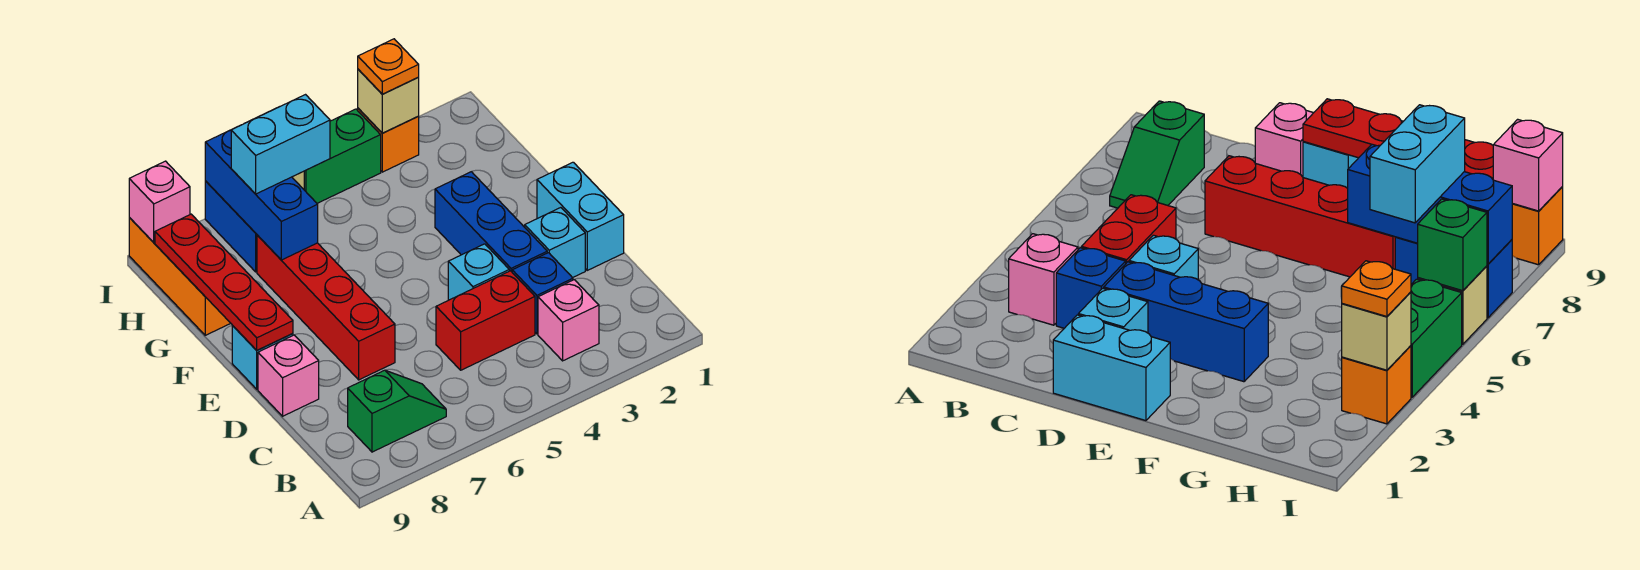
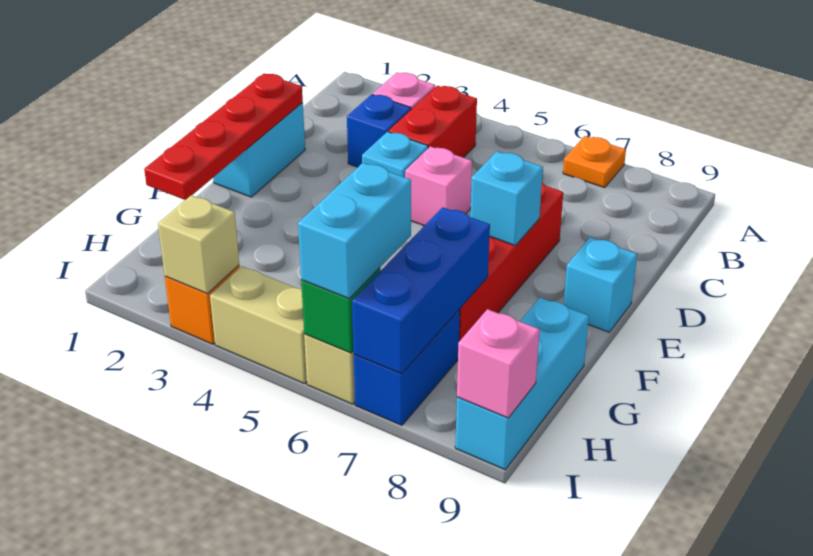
green 1x2 slope [348,370,446,452] -> none
red 1x2 brick [436,271,535,370] -> red 1x2 brick turned to [389,86,477,158]
cyan 1x1 brick [525,208,585,278] -> cyan 1x1 brick moved to [470,151,543,246]
blue 1x3 brick [435,172,547,272] -> none
pink 1x1 brick [258,335,319,416] -> pink 1x1 brick moved to [405,146,472,226]
red 1x4 plate [155,214,293,350] -> red 1x4 plate moved to [144,74,303,200]
orange 1x3 brick [129,218,231,335] -> cyan 1x3 brick [455,297,589,470]
cyan 1x2 brick [231,95,330,194] -> cyan 1x2 brick turned to [298,163,411,298]
orange 1x1 plate [358,39,419,94] -> orange 1x1 plate moved to [563,136,626,188]
green 1x2 brick [304,109,381,203] -> tan 1x2 brick [210,266,307,384]

